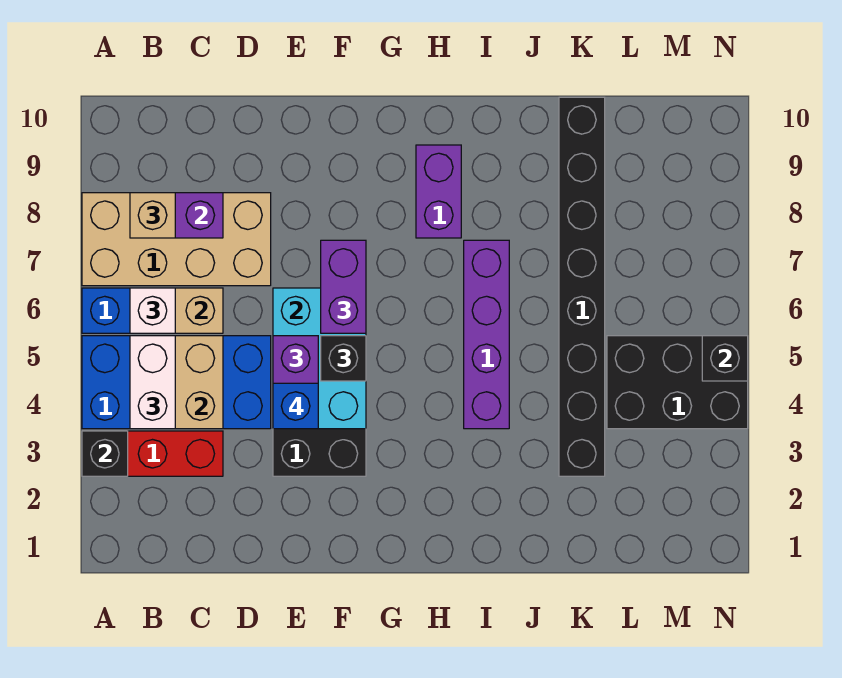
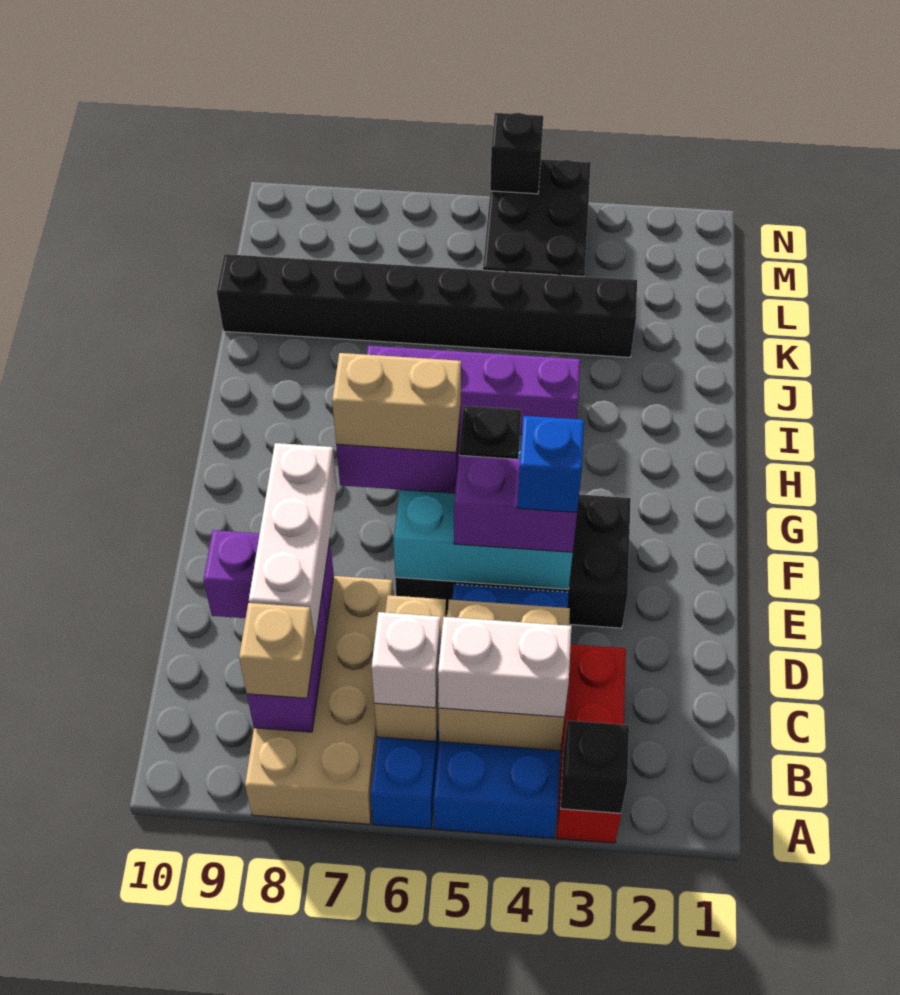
none -> white 1x3 brick [249,443,337,642]
none -> tan 1x2 brick [332,353,461,452]
purple 1x2 brick [416,145,461,238] -> purple 1x2 brick moved to [203,530,334,624]

